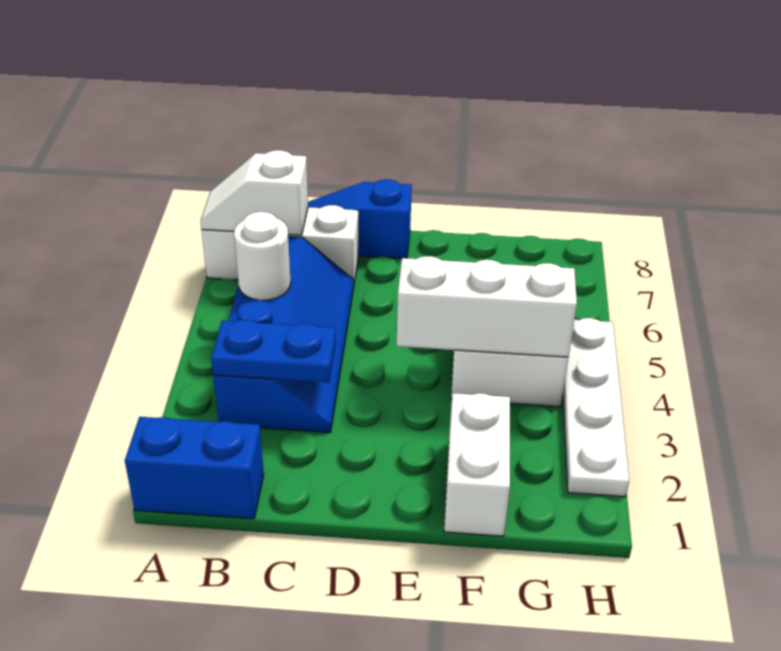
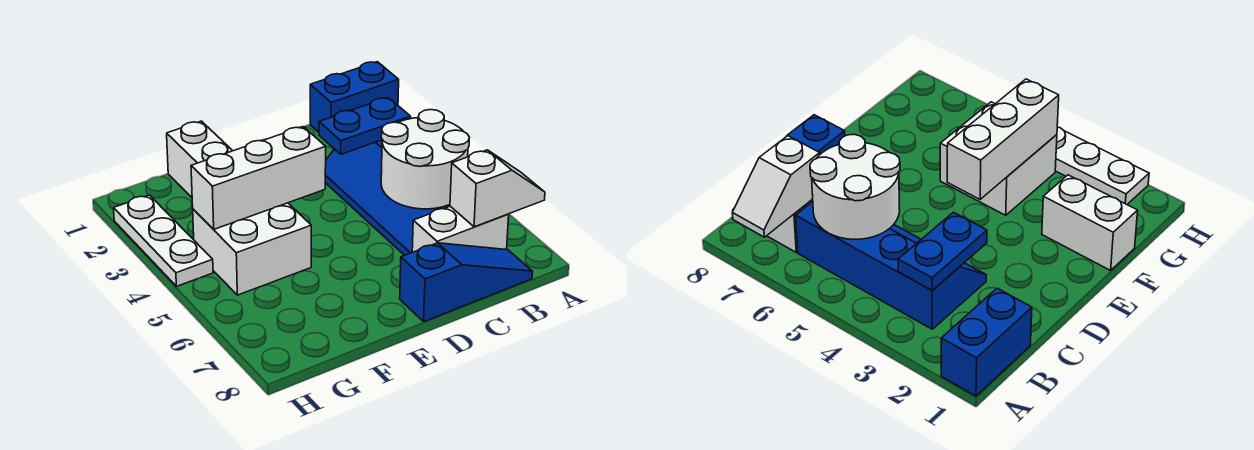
white 1x3 brick [202,205,358,282] -> white 1x2 brick [412,206,509,252]
white 1x1 round brick [234,212,291,300] -> white 2x2 round brick [381,110,469,209]
white 1x4 plate [563,318,629,497] -> white 1x3 plate [114,195,213,286]

